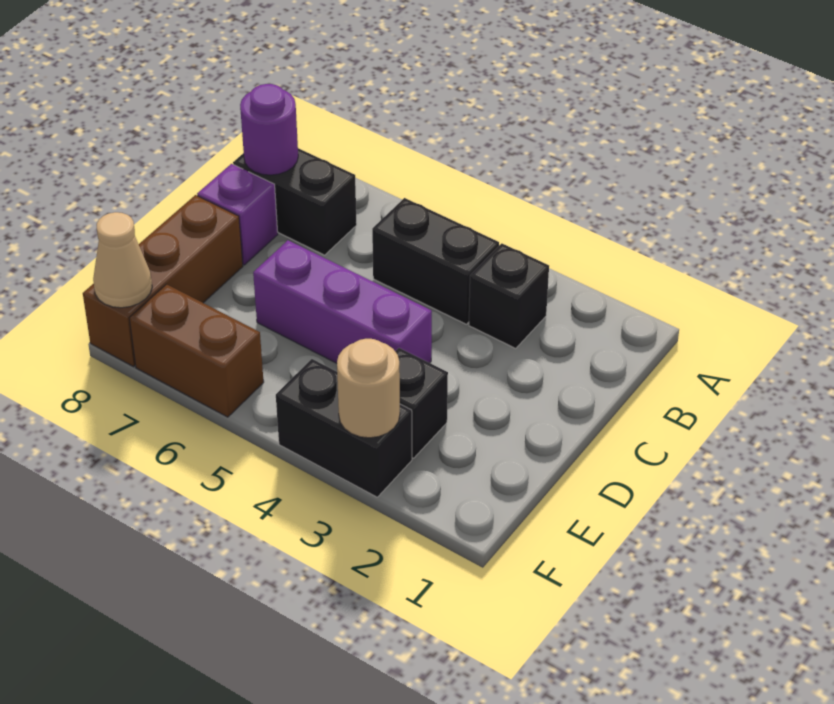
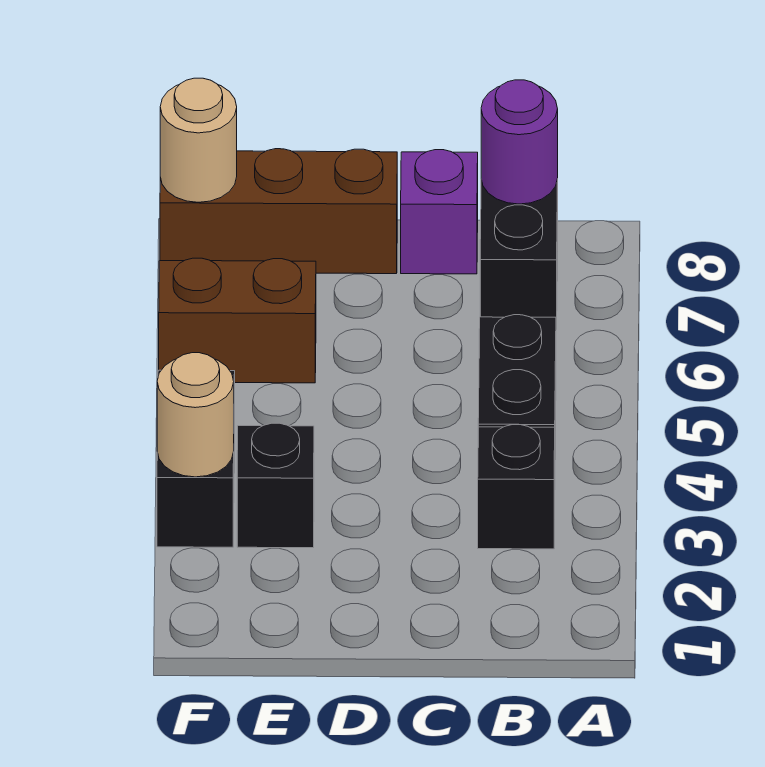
purple 1x3 brick [253,240,432,363] -> none
brown 1x2 brick [129,284,264,417] -> brown 1x2 brick turned to [159,258,316,383]
tan 1x1 cone [93,212,152,308] -> tan 1x1 round brick [160,78,237,202]

